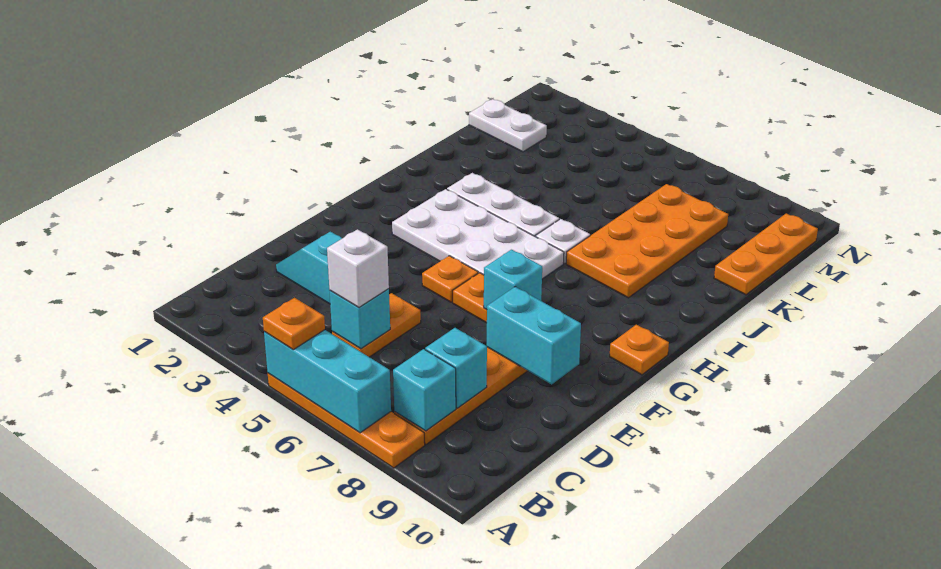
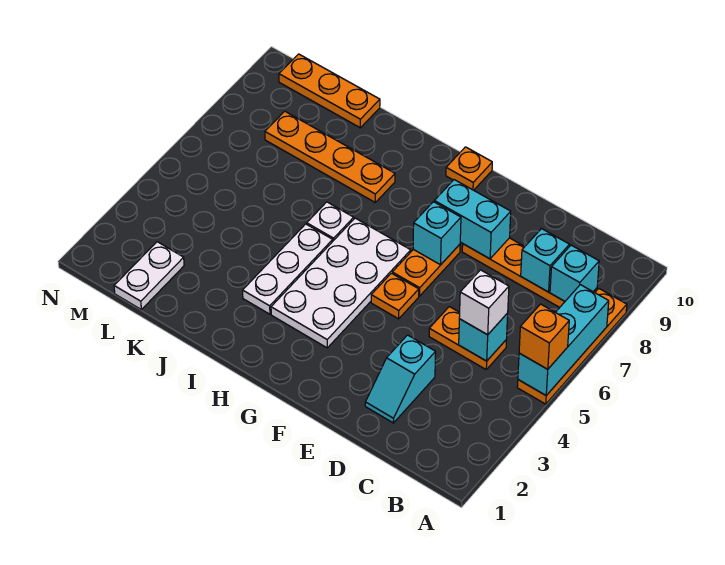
orange 1x1 plate [263,298,325,350] -> orange 1x1 brick [519,304,569,369]
cyan 1x2 brick [487,287,581,384] -> cyan 1x2 brick turned to [434,180,511,259]
orange 2x4 plate [566,184,728,298] -> orange 1x4 plate [265,111,395,202]

